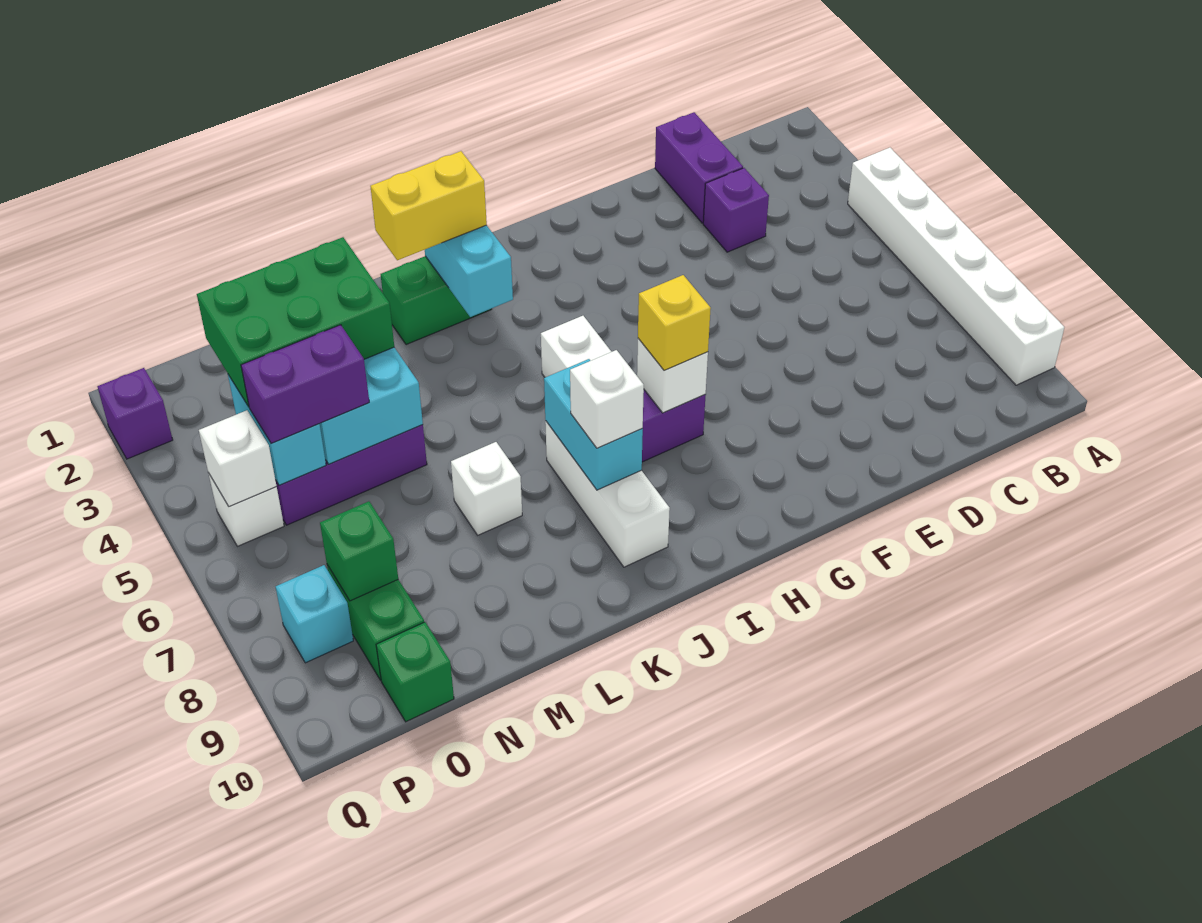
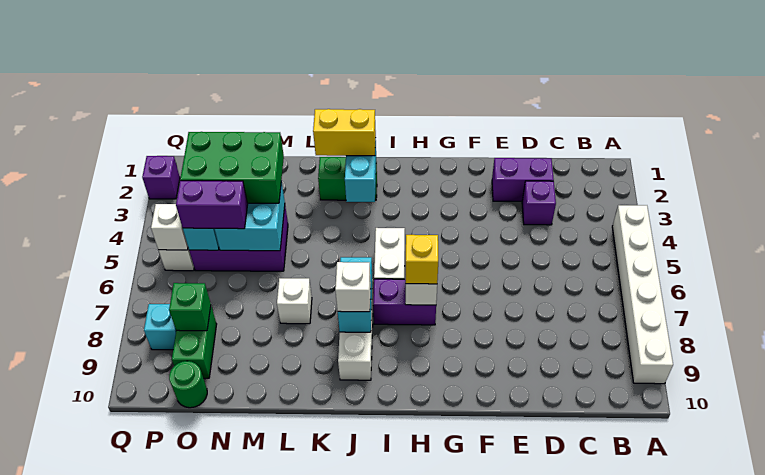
purple 1x2 brick [655,112,743,223] -> purple 1x2 brick turned to [492,158,554,201]
green 1x1 brick [376,622,454,722] -> green 1x1 round brick [169,361,207,408]

